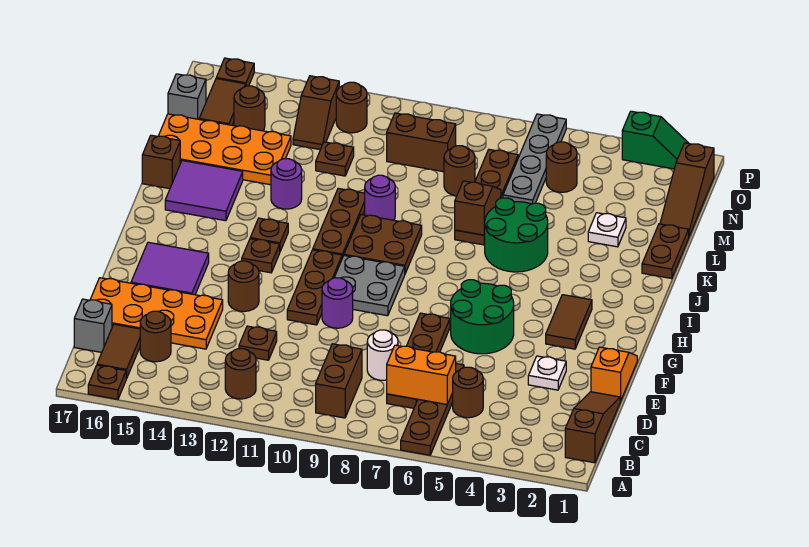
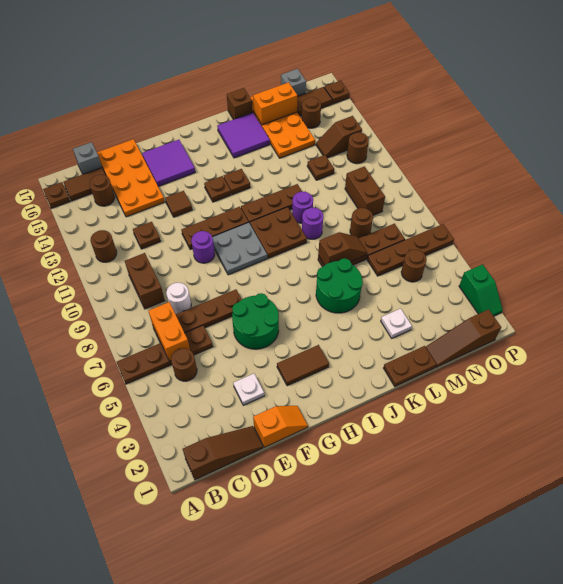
brown 1x2 brick [316,344,362,418] -> brown 1x2 brick turned to [125,253,165,309]
brown 1x1 round brick [228,261,259,312] -> brown 1x1 tile [165,191,192,217]
purple 1x1 round brick [271,159,302,209] -> purple 1x1 round brick moved to [302,208,323,239]
none -> orange 1x2 brick [253,82,297,125]
grey 1x4 plate [503,114,566,204] -> brown 1x4 plate [367,224,454,276]

